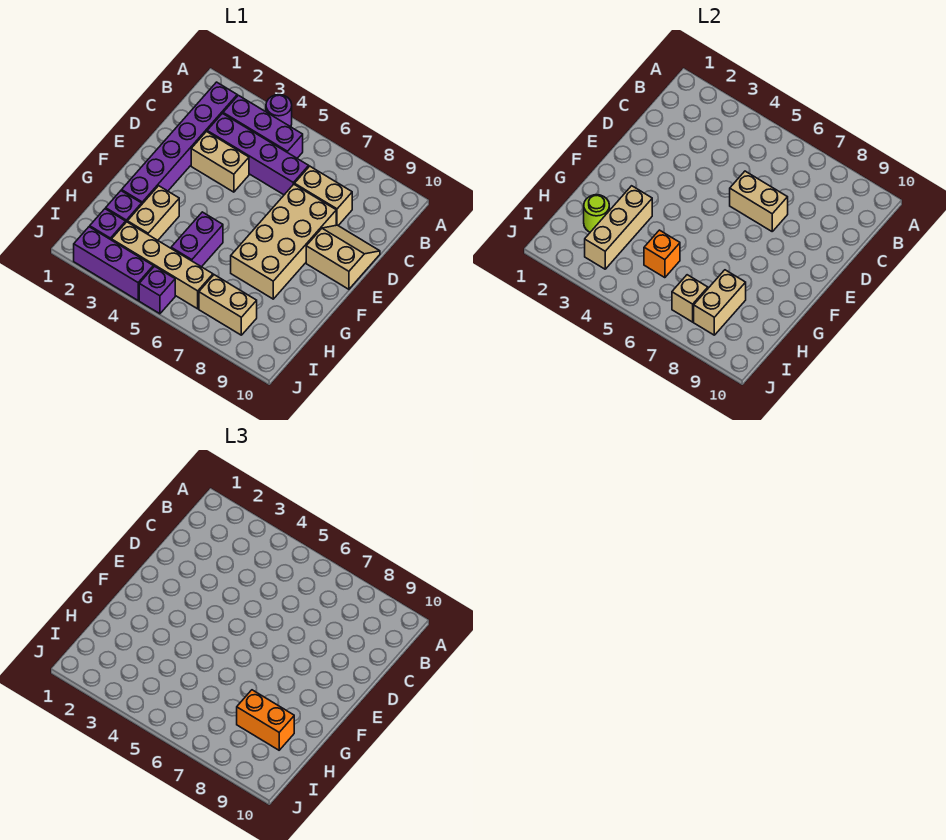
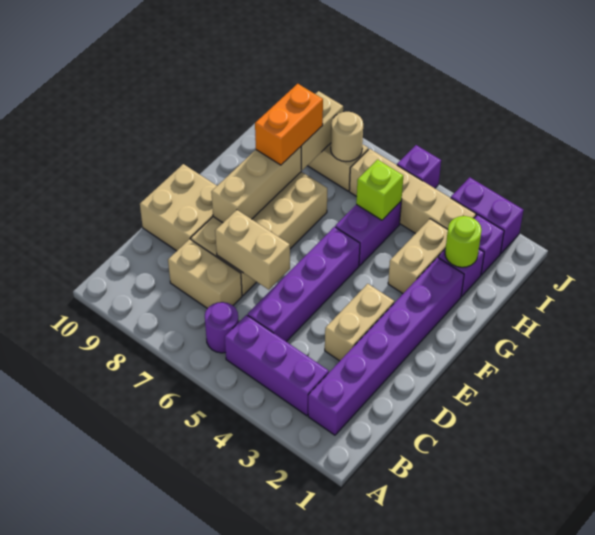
purple 1x1 round brick [266,95,292,127] -> purple 1x1 round brick moved to [205,302,239,353]
purple 1x4 brick [207,114,309,195] -> purple 1x4 brick turned to [248,227,360,342]
tan 1x2 brick [191,132,249,192] -> tan 1x2 brick turned to [325,284,394,361]
tan 2x2 slope [306,225,380,289] -> tan 2x2 brick [140,164,217,251]
tan 1x3 brick [585,186,652,269] -> tan 1x3 brick moved to [211,147,301,223]
orange 1x1 brick [644,230,680,278] -> lime 1x1 brick [356,160,403,220]
orange 1x2 brick [237,690,294,750] -> orange 1x2 brick turned to [255,84,323,165]
tan 1x1 brick [672,275,708,322] -> tan 1x1 round brick [331,112,363,162]
purple 1x3 brick [74,227,153,300] -> purple 1x2 brick [451,177,523,253]

